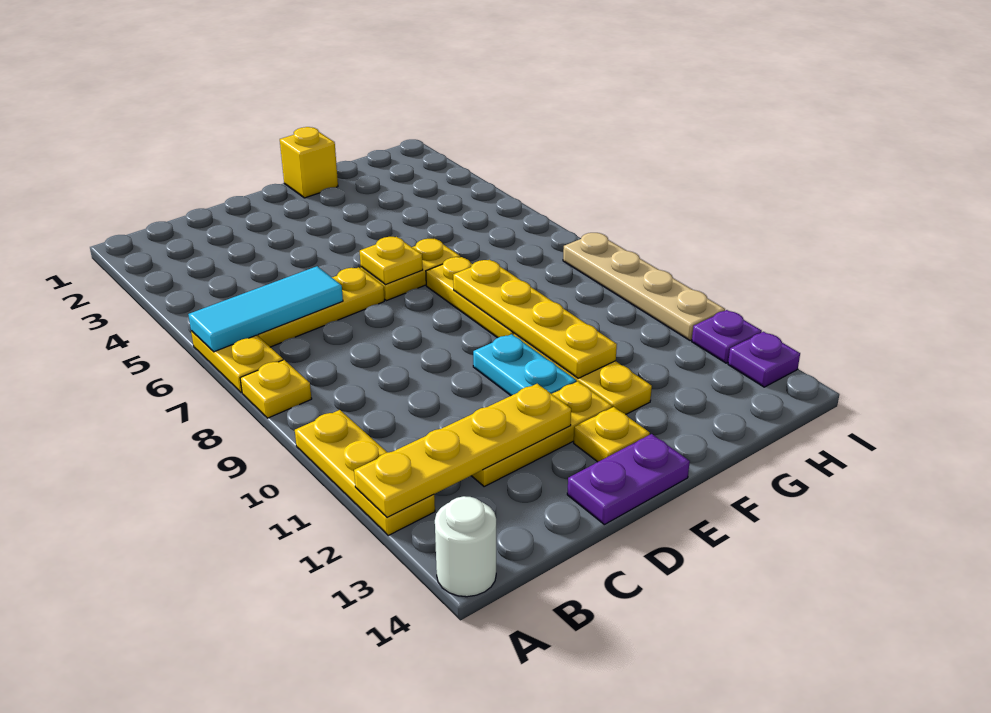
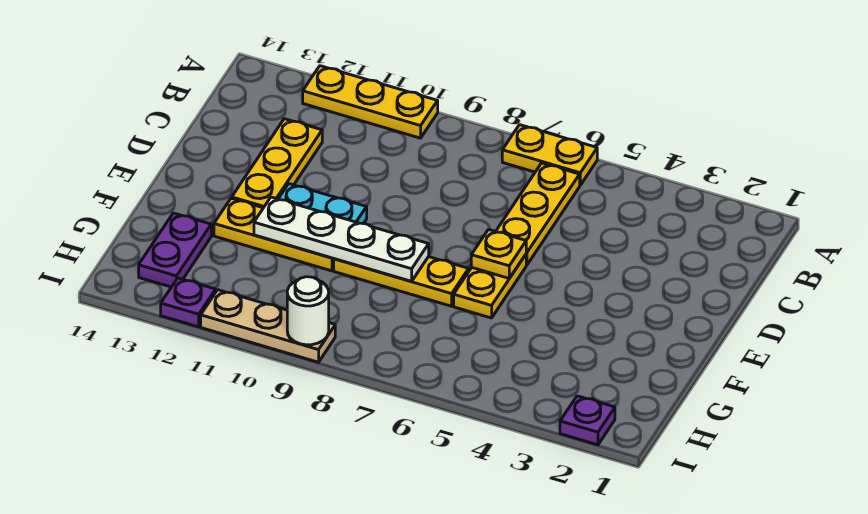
cyan 1x3 tile [188,266,343,352] -> none
yellow 1x1 plate [240,360,312,418] -> none
yellow 1x4 plate [354,384,571,517] -> none
white 1x1 round brick [435,496,496,597] -> white 1x1 round brick moved to [287,277,329,345]
purple 1x2 plate [567,434,690,525] -> purple 1x2 plate moved to [139,213,211,287]
yellow 1x1 plate [574,407,650,462] -> none
yellow 1x1 brick [280,127,338,198] -> none
yellow 1x4 plate [453,260,617,378] -> white 1x4 plate [254,197,429,281]
tan 1x4 plate [563,233,725,341] -> tan 1x3 plate [201,290,335,362]
purple 1x1 plate [728,332,800,387] -> purple 1x1 plate moved to [560,396,615,445]

